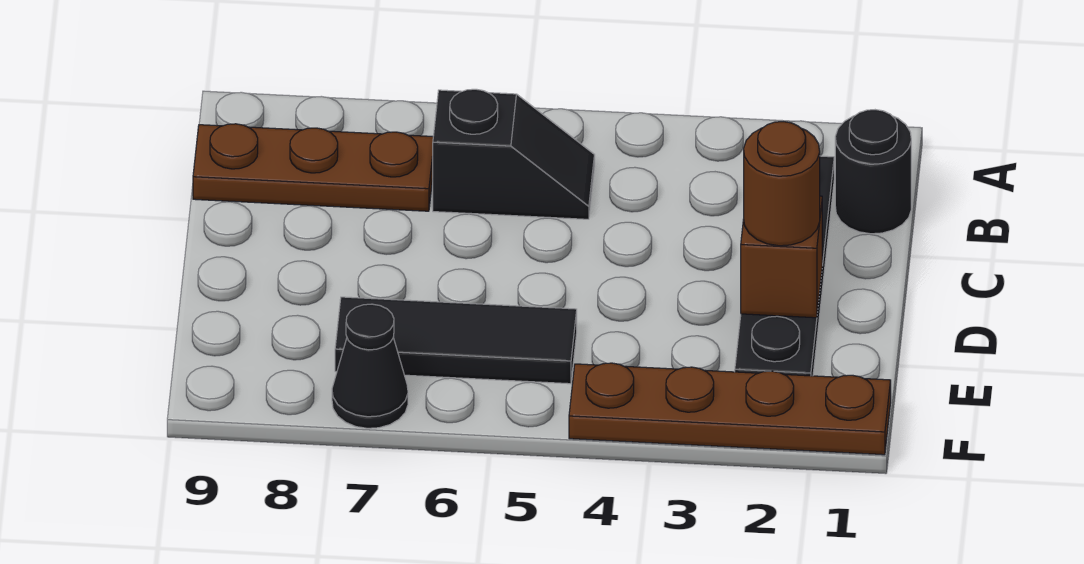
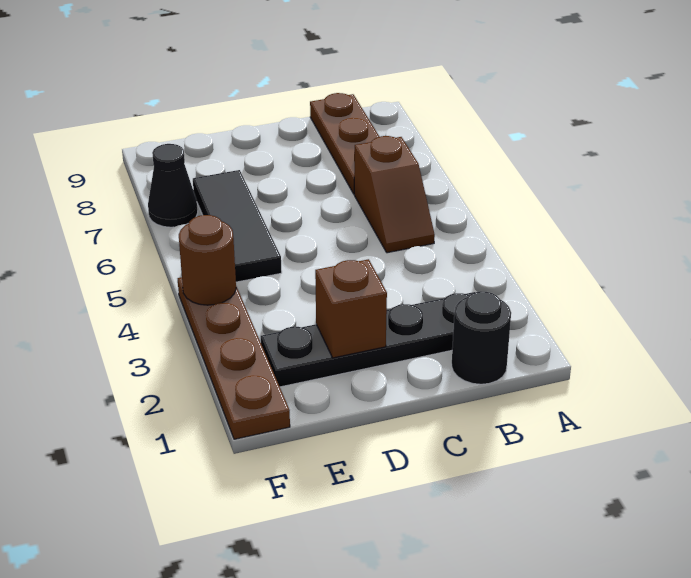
black 1x2 slope [433,89,595,219] -> brown 1x2 slope [354,136,435,253]
brown 1x1 round brick [744,122,820,246] -> brown 1x1 round brick moved to [179,215,236,305]

